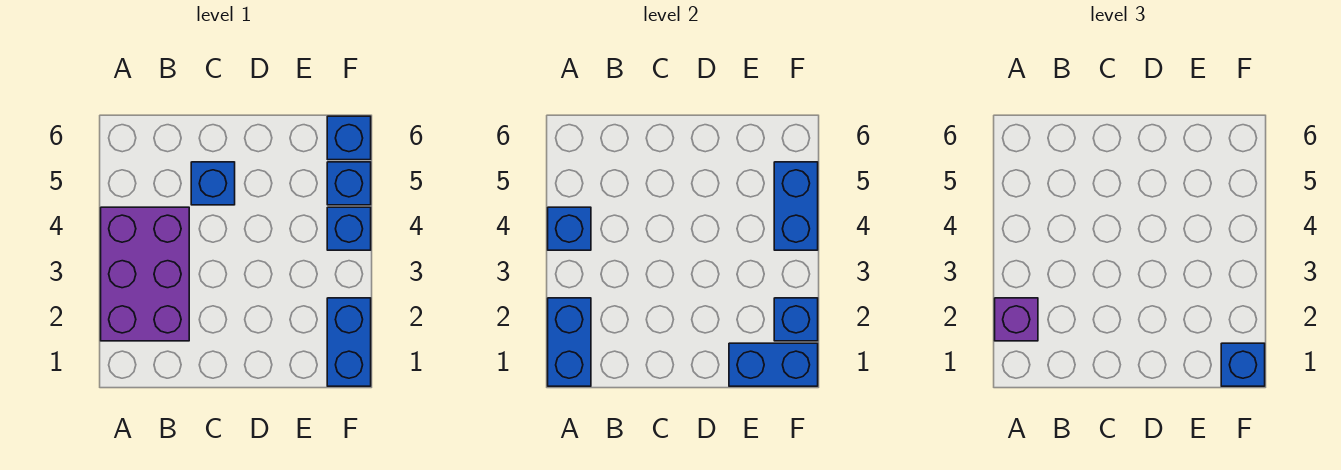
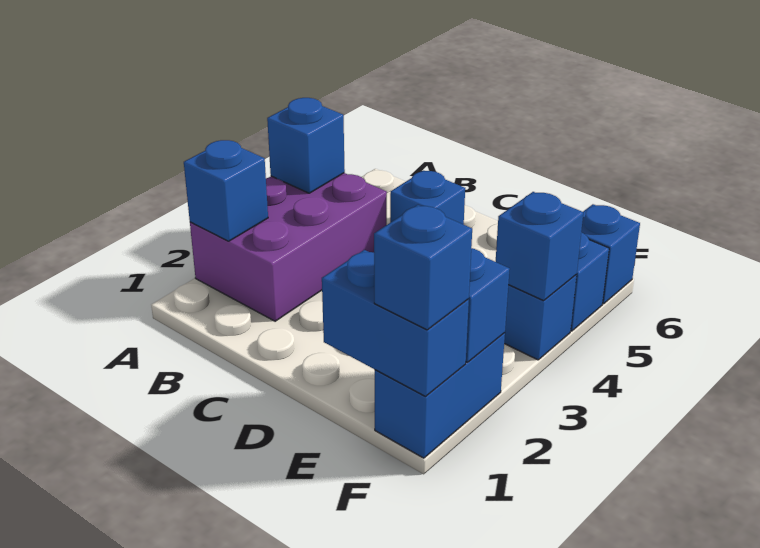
blue 1x2 brick [548,298,591,386] -> blue 1x1 brick [184,140,268,241]
purple 1x1 brick [995,298,1038,341] -> none
blue 1x2 brick [774,162,818,250] -> blue 1x1 brick [496,192,583,301]

